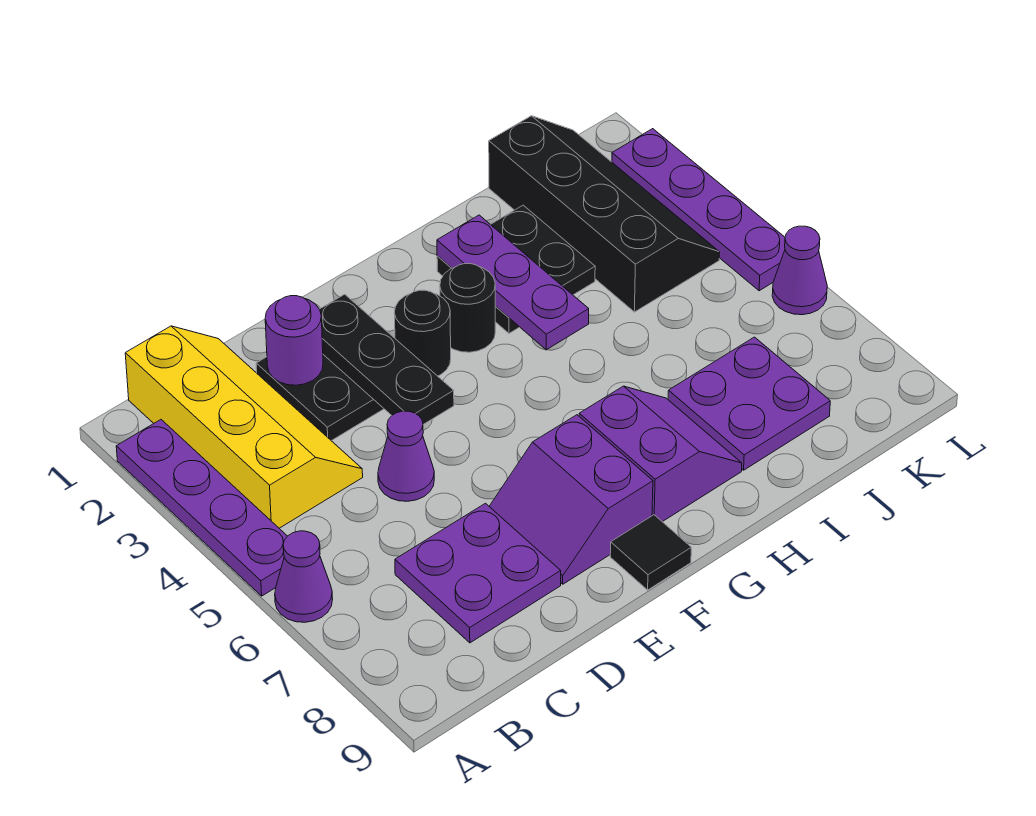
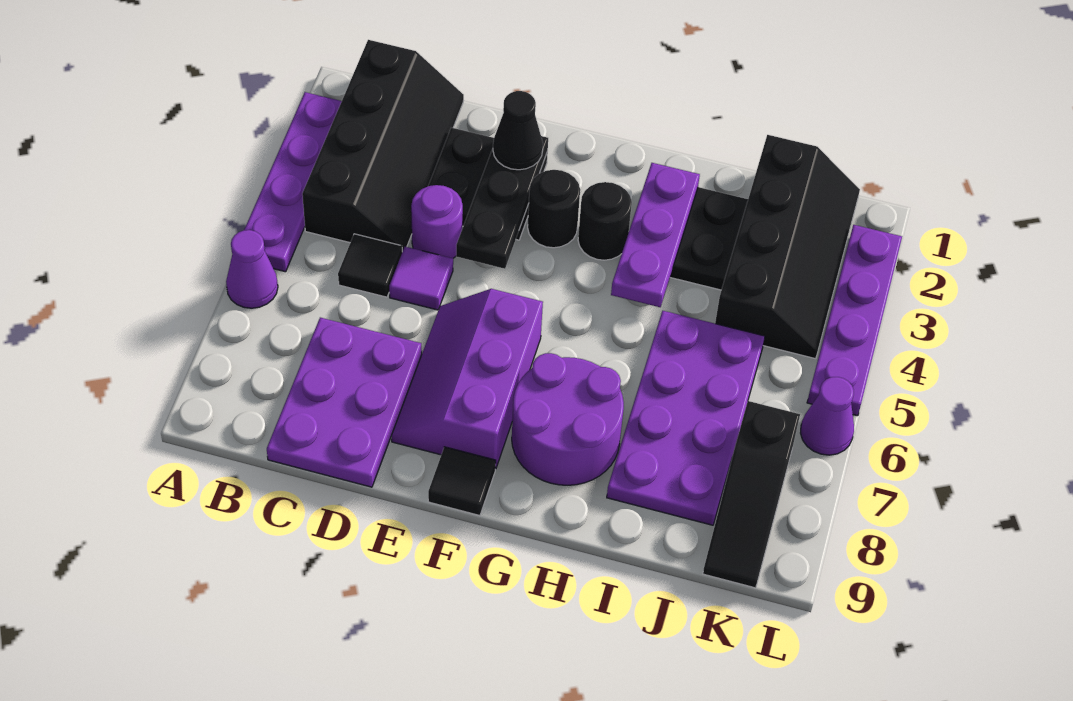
yellow 2x4 slope [125,326,363,528] -> black 2x4 slope [302,40,464,252]
none -> black 1x1 tile [338,234,402,297]
purple 2x2 plate [395,503,561,643] -> purple 2x3 plate [267,318,422,487]
purple 1x1 round brick [265,296,323,385] -> purple 1x1 round brick moved to [411,185,463,258]
purple 1x1 cone [378,411,434,501] -> purple 1x1 tile [389,247,453,310]
none -> black 1x1 cone [493,91,543,170]
purple 2x2 slope [489,415,653,584] -> purple 2x3 slope [392,289,543,469]
purple 2x2 slope [579,386,742,522] -> purple 2x2 round brick [512,353,624,485]
purple 2x2 plate [668,337,830,470] -> purple 2x4 plate [607,311,765,525]
none -> black 1x3 slope [703,401,800,588]

